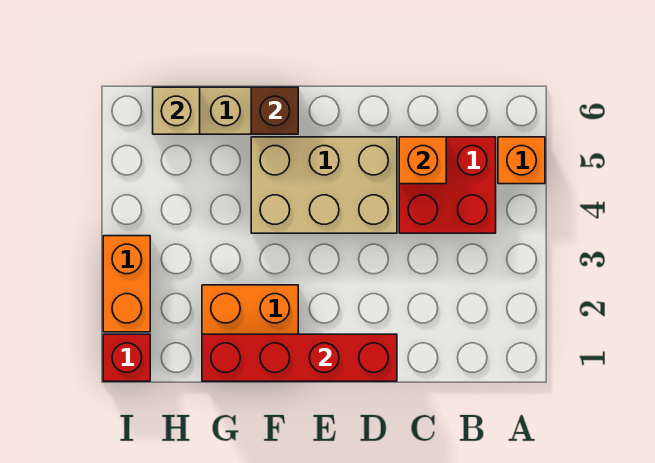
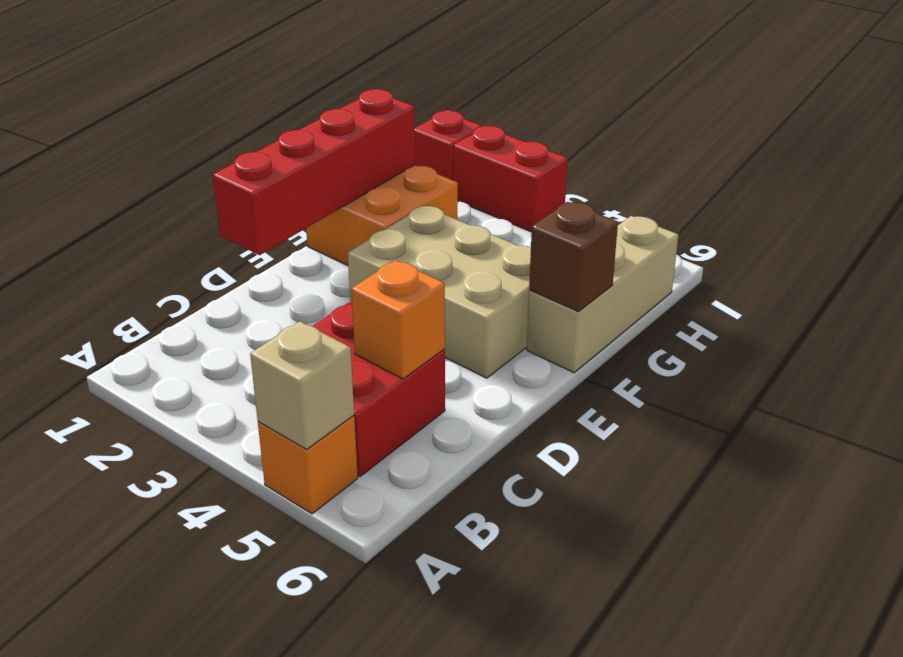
tan 2x3 brick [251,137,397,233] -> tan 2x3 brick turned to [348,206,531,378]
tan 1x1 brick [153,87,200,134] -> tan 1x1 brick moved to [250,321,354,449]
orange 1x2 brick [103,236,150,332] -> red 1x2 brick [453,126,567,232]

